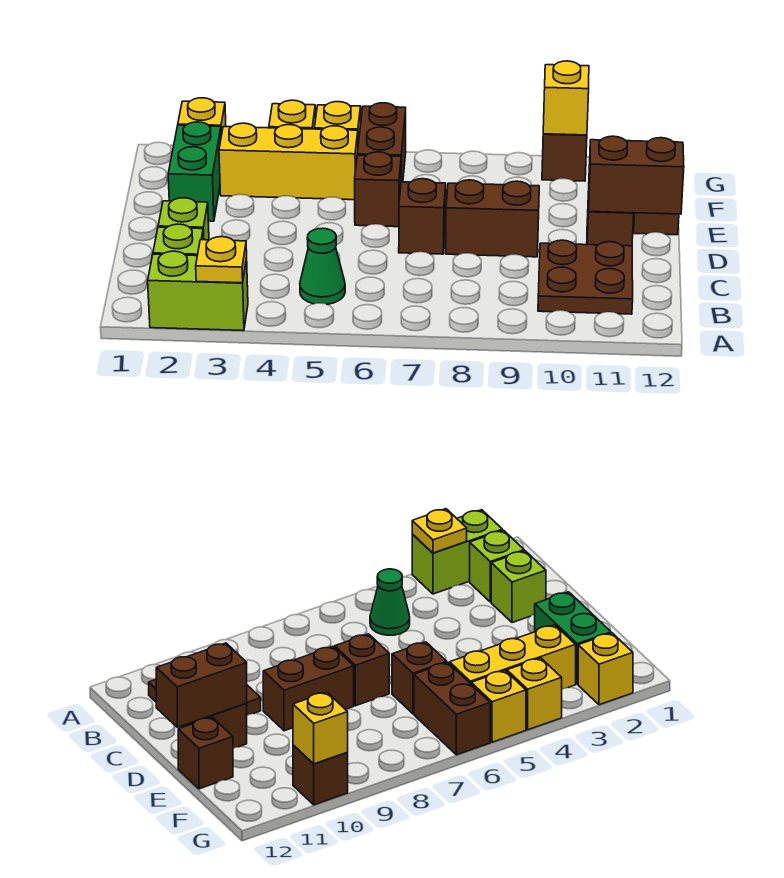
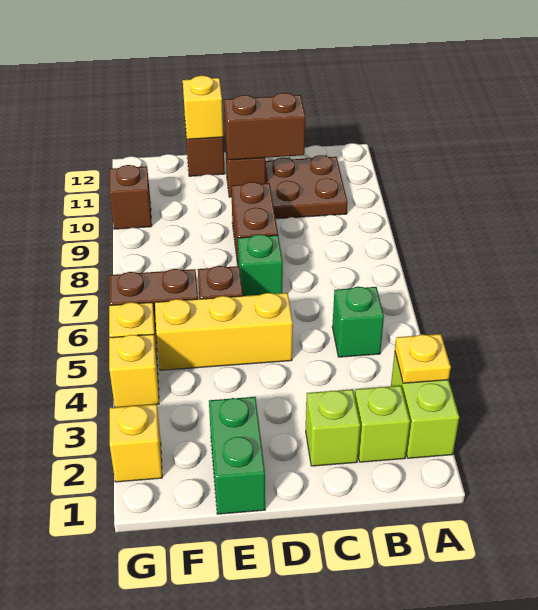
green 1x1 cone [300,228,345,304] -> green 1x1 brick [332,287,384,357]
brown 1x1 brick [399,179,446,254] -> green 1x1 brick [238,234,283,296]
brown 1x2 brick [588,136,684,214] -> brown 1x2 brick turned to [224,93,305,160]
green 1x2 brick [168,122,221,221] -> green 1x2 brick turned to [209,397,265,514]
yellow 1x3 brick [219,123,358,200] -> yellow 1x3 brick turned to [155,293,293,370]
yellow 1x1 brick [543,61,589,135] -> yellow 1x1 brick moved to [183,76,223,139]

